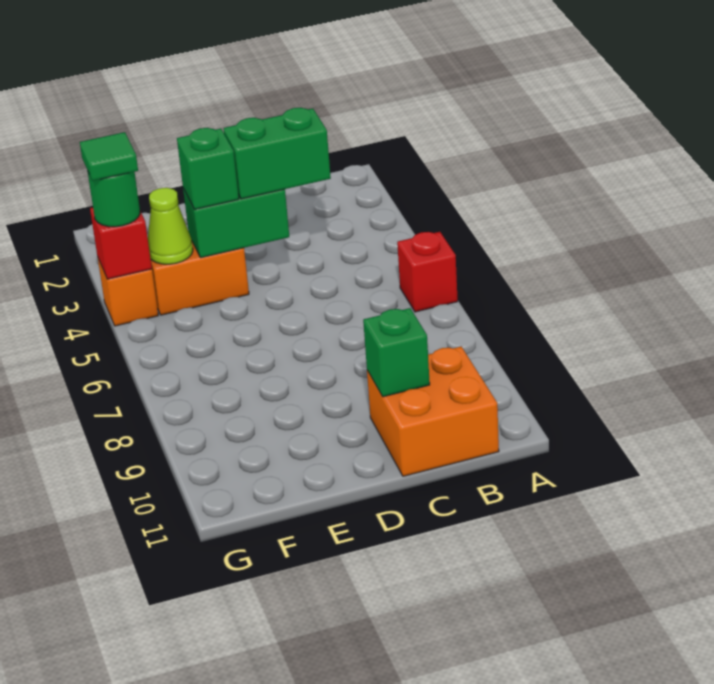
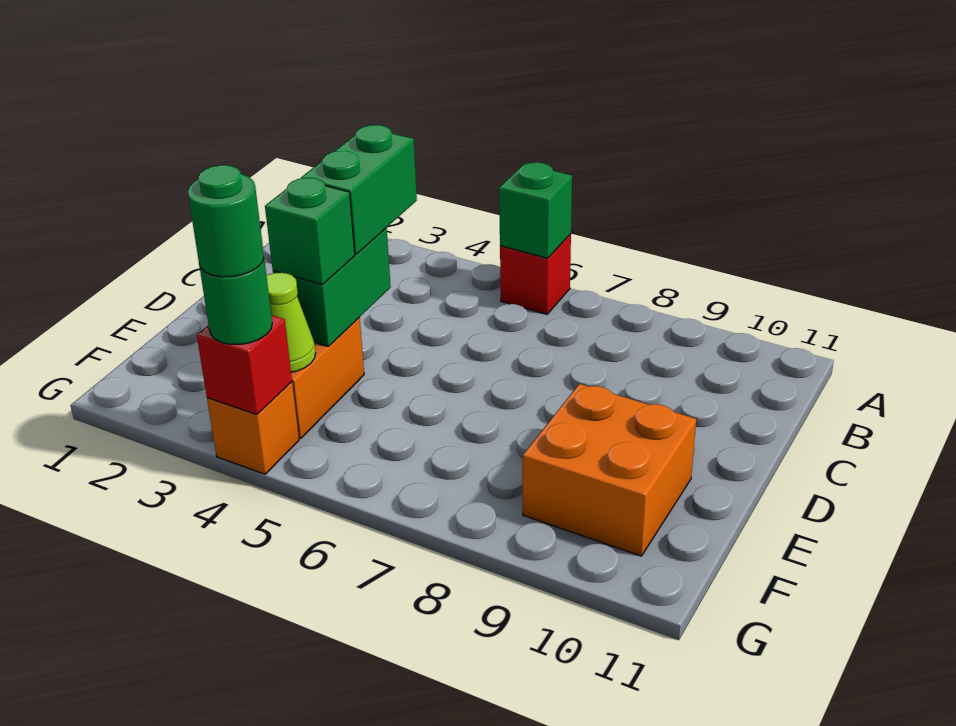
orange 2x2 brick [367,347,499,476] -> orange 2x2 brick moved to [523,384,696,556]
green 1x1 brick [363,308,430,397] -> green 1x1 brick moved to [499,162,572,258]
green 1x1 tile [80,132,138,181] -> green 1x1 round brick [188,165,264,277]

